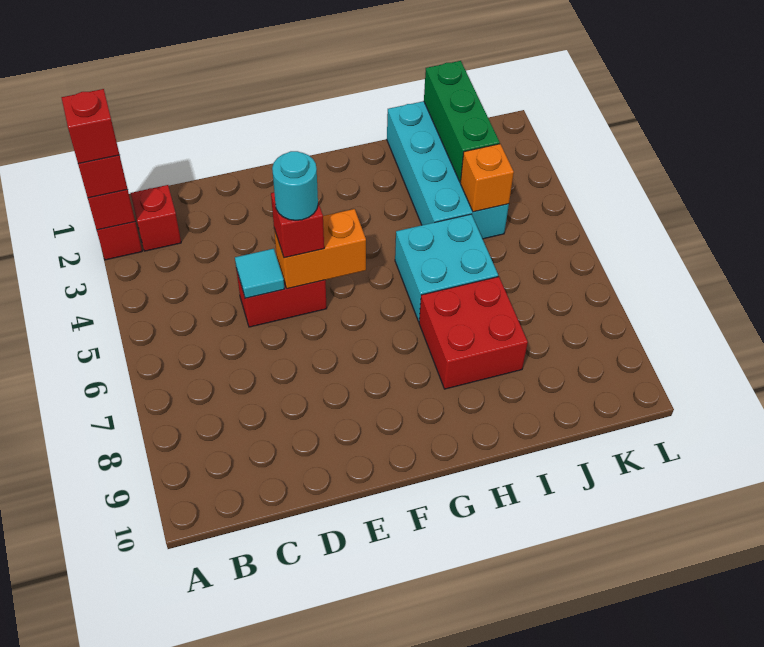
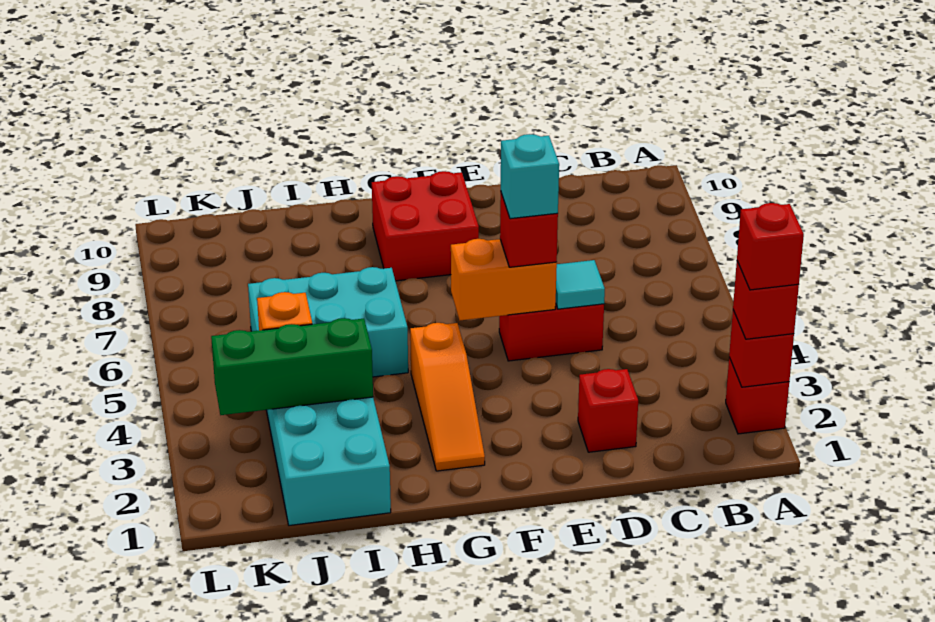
red 1x1 brick [130,185,181,251] -> red 1x1 brick moved to [578,369,638,452]
cyan 1x1 round brick [272,151,318,220] -> cyan 1x1 brick [501,134,559,219]
none -> orange 1x3 slope [410,323,485,471]
cyan 2x2 brick [395,214,498,322] -> cyan 2x3 brick [248,267,408,377]
red 2x2 brick [419,277,528,389] -> red 2x2 brick moved to [372,171,479,281]
green 1x3 brick [424,61,500,182] -> green 1x3 brick turned to [211,318,373,415]

